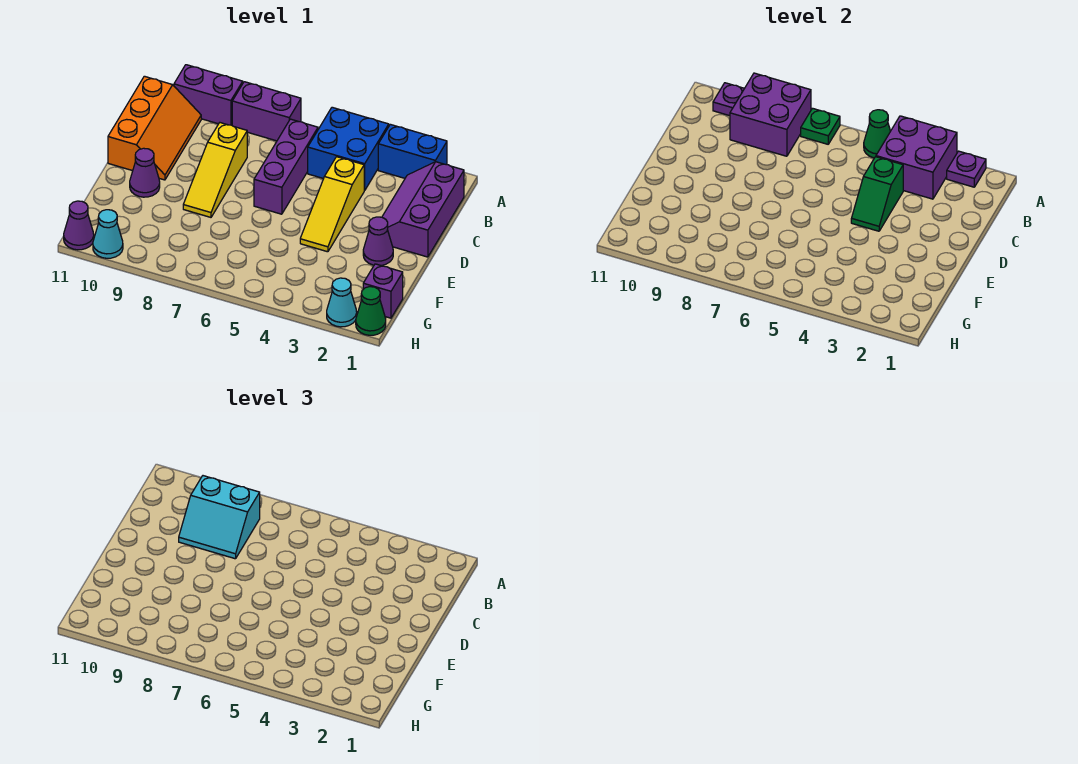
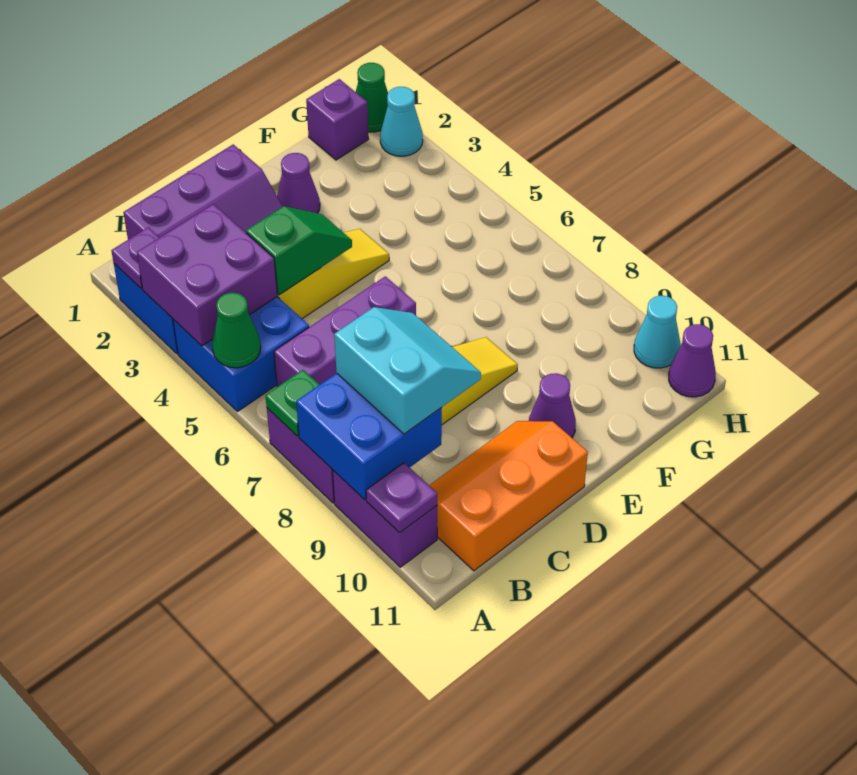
purple 2x2 brick [730,73,811,156] -> blue 2x2 brick [296,373,442,500]

